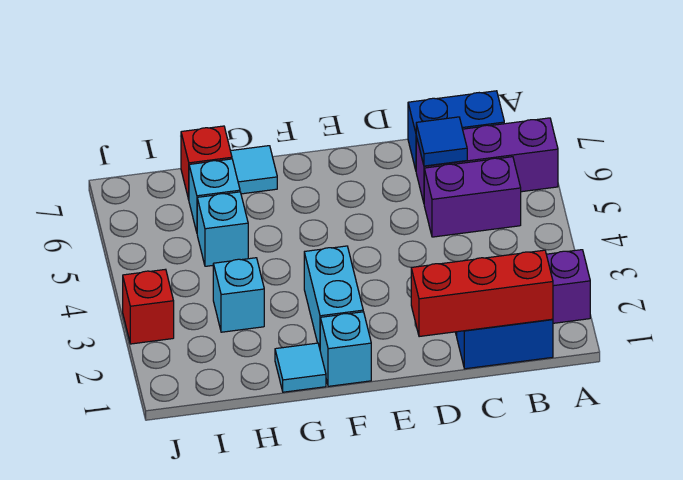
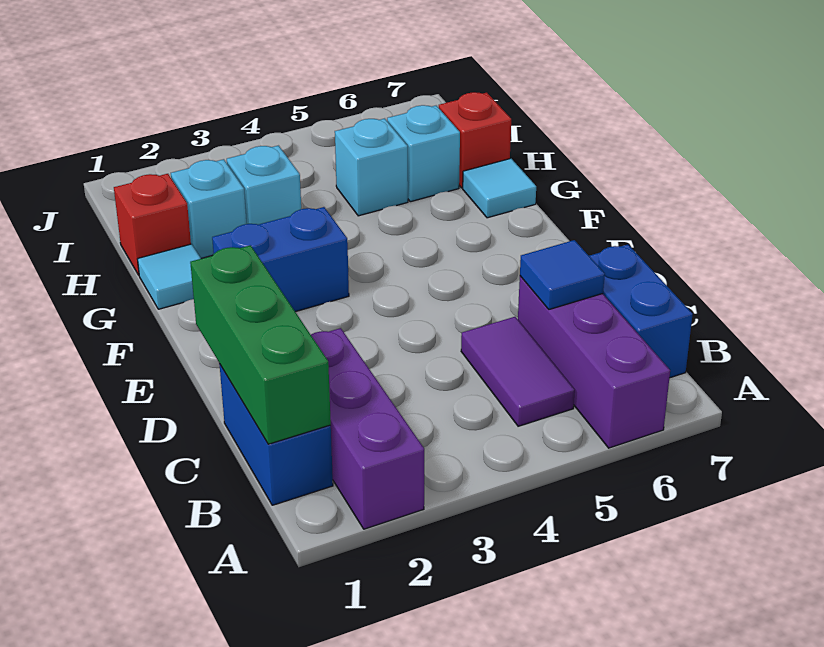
red 1x3 brick [411,250,553,337] -> green 1x3 brick [190,245,331,444]
purple 1x2 brick [424,157,521,237] -> purple 1x2 tile [461,317,575,426]
cyan 1x1 brick [320,312,371,386] -> cyan 1x1 brick moved to [171,159,246,259]
cyan 1x2 brick [304,246,363,348] -> blue 1x2 brick [212,207,349,312]
red 1x1 brick [123,269,174,344] -> red 1x1 brick moved to [114,174,191,275]

